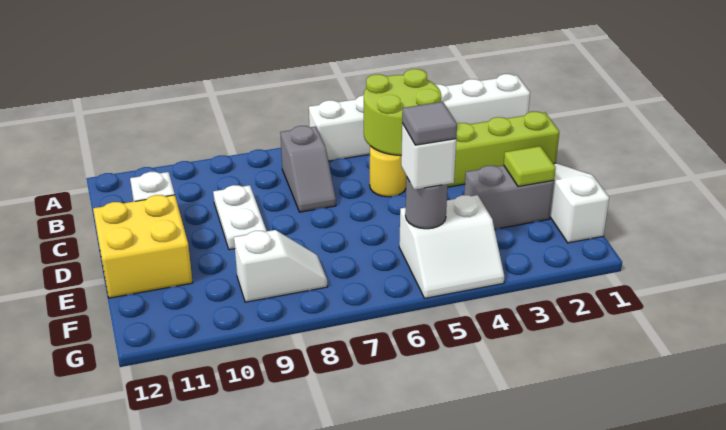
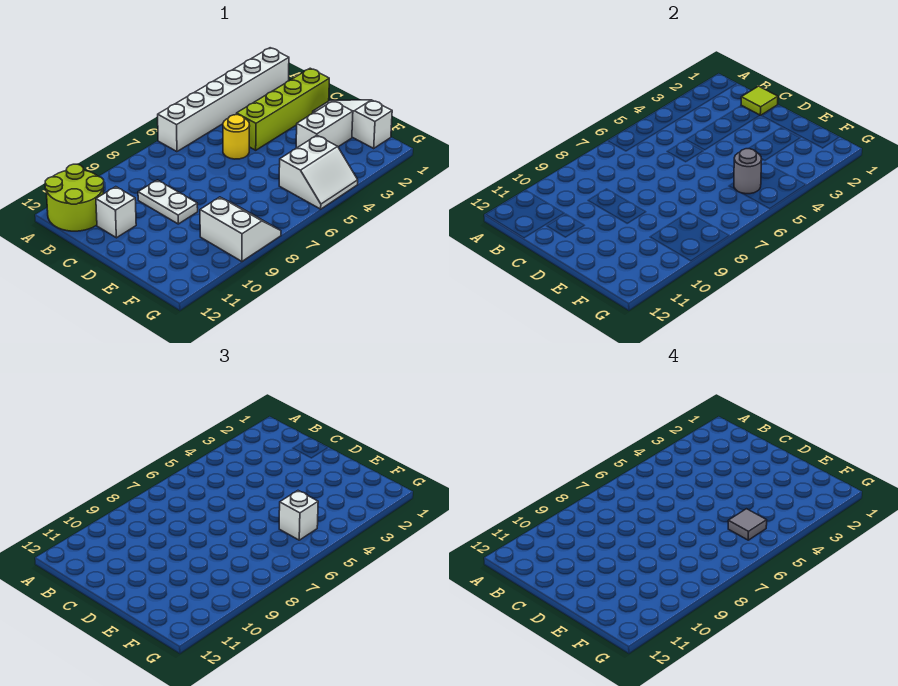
lime 2x2 round brick [364,69,441,155] -> lime 2x2 round brick moved to [45,164,104,231]
grey 1x2 slope [280,126,336,212] -> none
yellow 2x2 brick [93,195,193,298] -> none
grey 1x2 brick [464,165,554,229] -> white 1x2 brick [296,101,353,148]
lime 1x1 tile [504,146,556,186] -> lime 1x1 tile moved to [741,86,778,115]
white 1x2 slope [234,230,328,302] -> white 2x2 slope [200,197,281,261]

